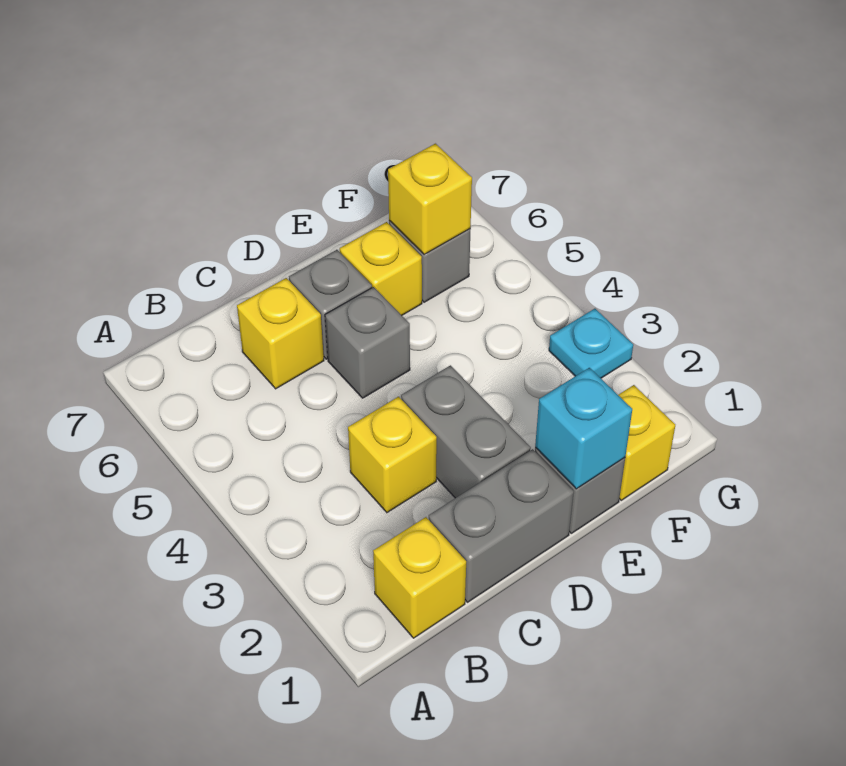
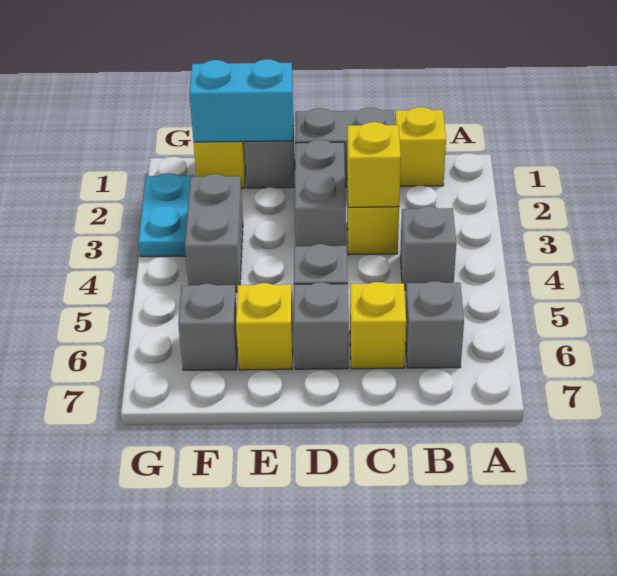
none -> grey 1x1 brick [400,206,456,290]
none -> grey 1x1 brick [406,281,464,368]
cyan 1x1 brick [535,368,632,489] -> cyan 1x2 brick [189,59,293,142]
none -> grey 1x2 brick [185,174,243,292]
yellow 1x1 brick [388,144,472,255] -> yellow 1x1 brick moved to [347,122,401,207]
cyan 1x1 plate [549,309,633,378] -> cyan 1x2 plate [138,173,194,257]

